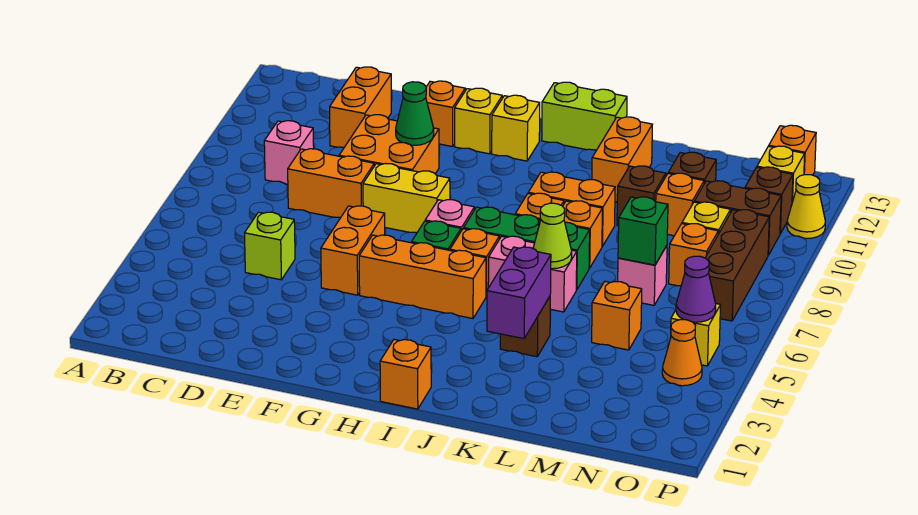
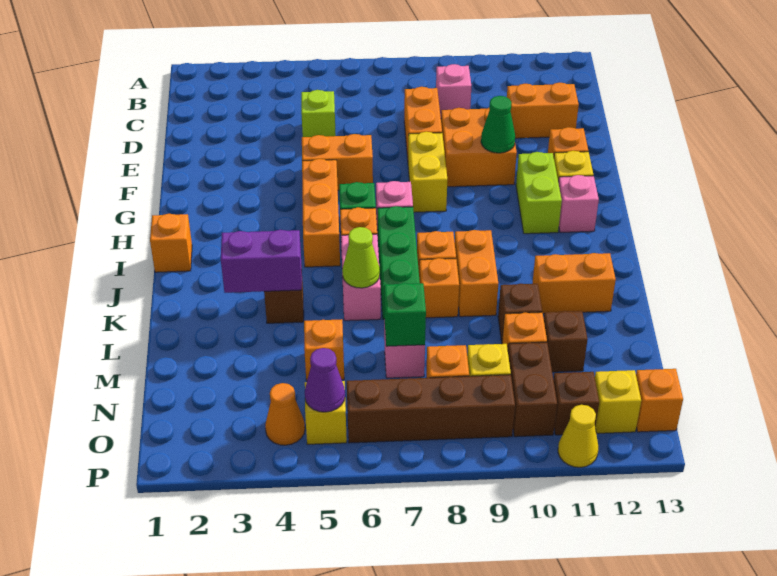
yellow 1x1 brick [492,95,540,161] -> pink 1x1 brick [558,175,599,232]
lime 1x2 brick [542,82,627,150] -> lime 1x2 brick moved to [516,152,562,234]
brown 1x3 brick [705,210,769,321] -> brown 1x4 brick [347,375,515,443]

